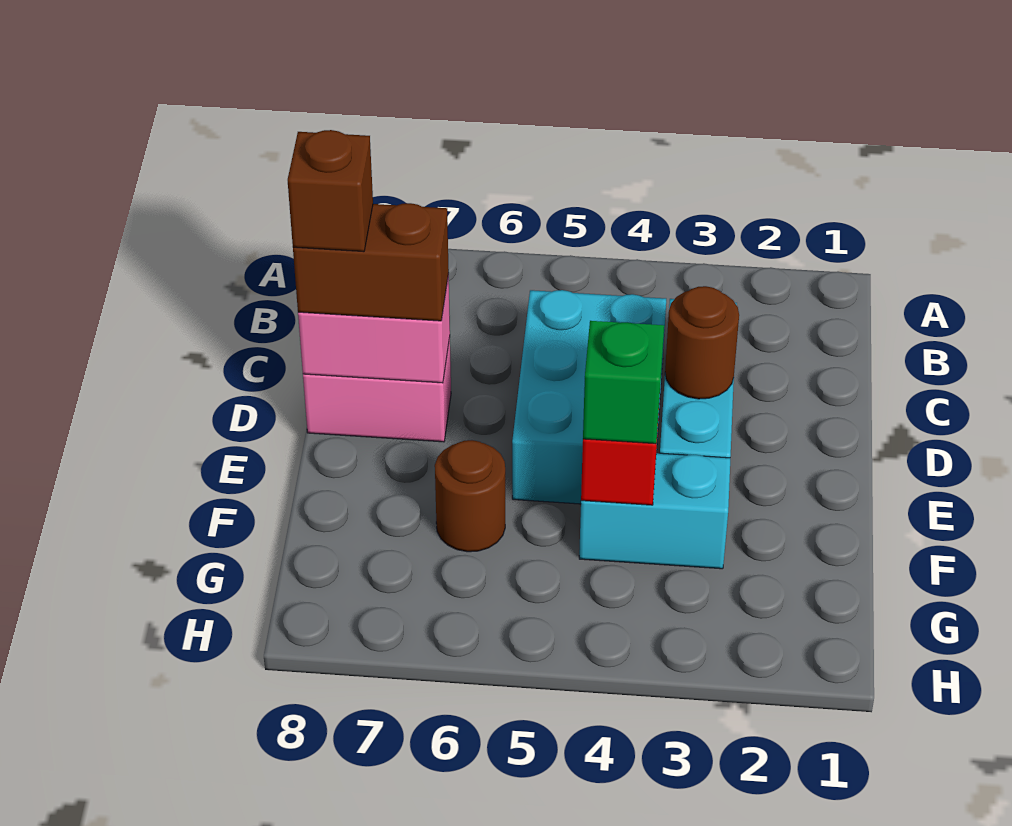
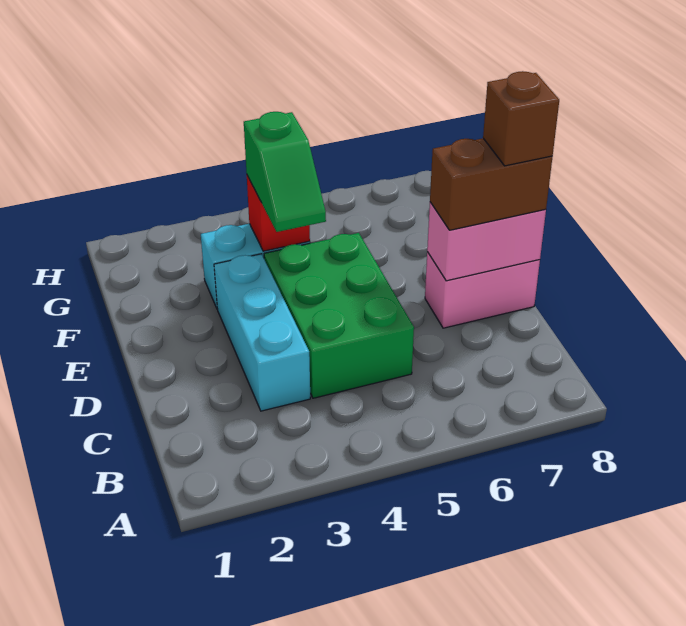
cyan 2x3 brick [512,290,666,504] -> green 2x3 brick [264,233,414,398]
brown 1x1 round brick [665,286,739,399] -> none
brown 1x1 round brick [435,440,505,552] -> none

